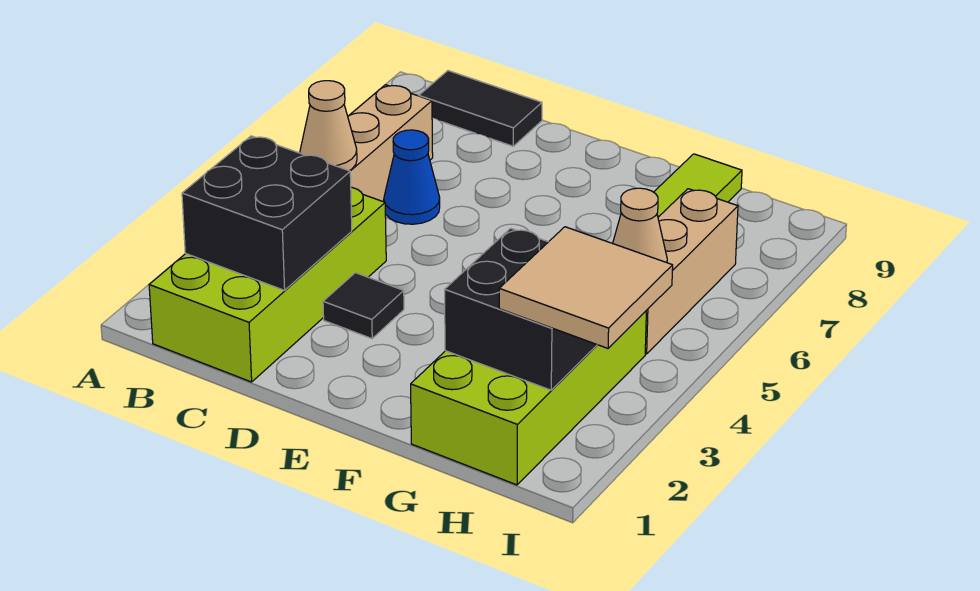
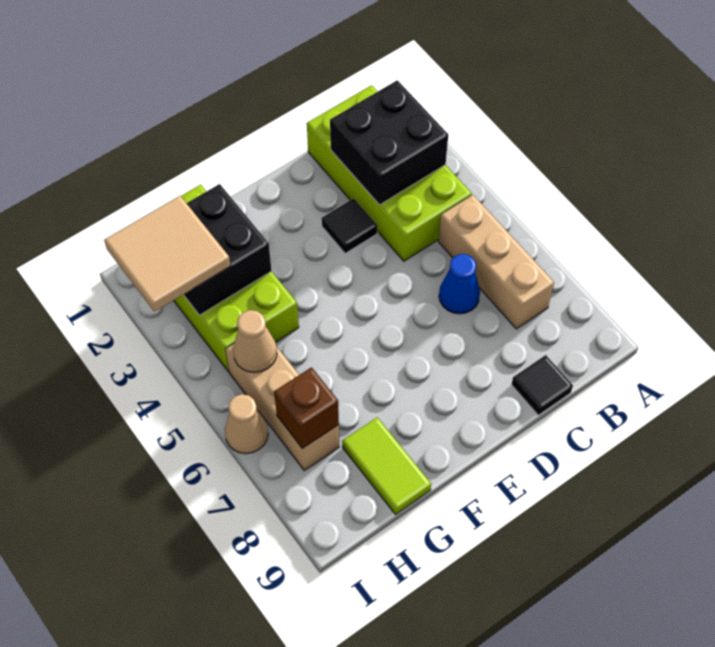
tan 1x1 cone [300,81,357,171] -> tan 1x1 cone moved to [225,394,268,454]
black 1x2 tile [419,71,542,146] -> black 1x1 tile [512,355,573,415]
none -> brown 1x1 brick [274,367,339,449]

